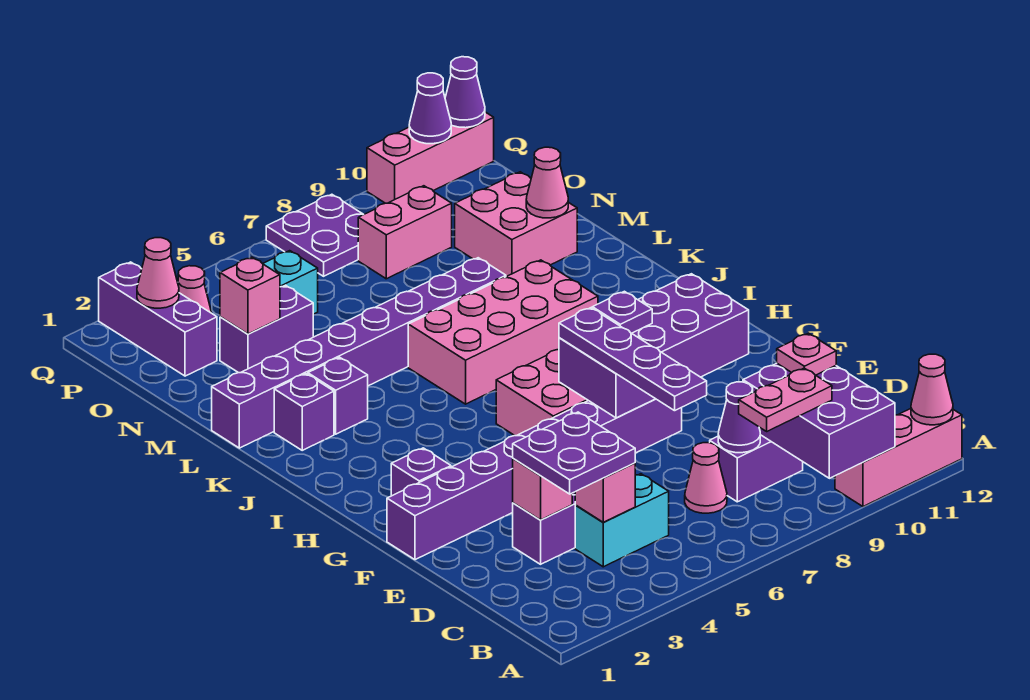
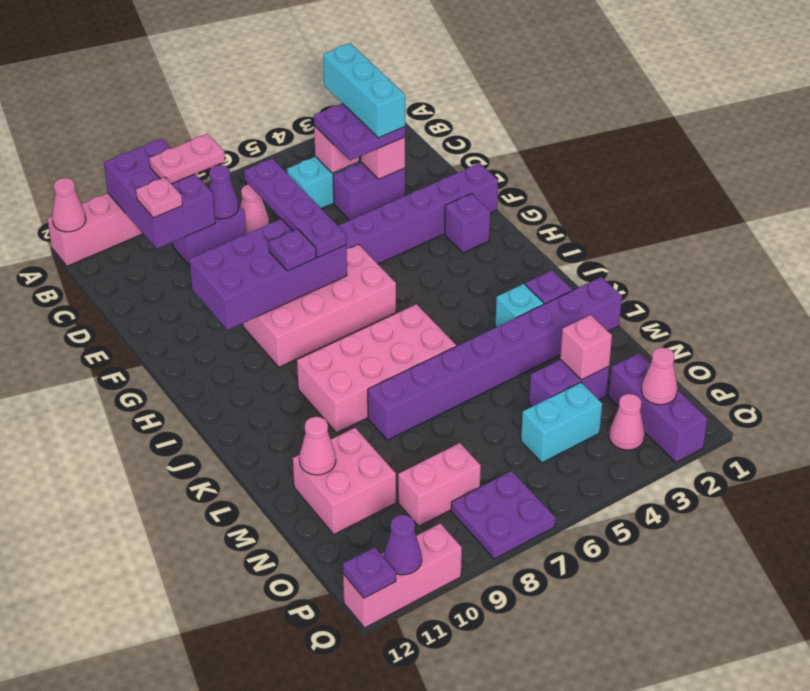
none -> cyan 1x3 brick [323,43,405,138]
purple 1x1 brick [308,357,368,434] -> cyan 1x1 brick [495,284,544,327]
purple 1x1 cone [445,57,485,128] -> purple 1x1 plate [343,547,396,598]

